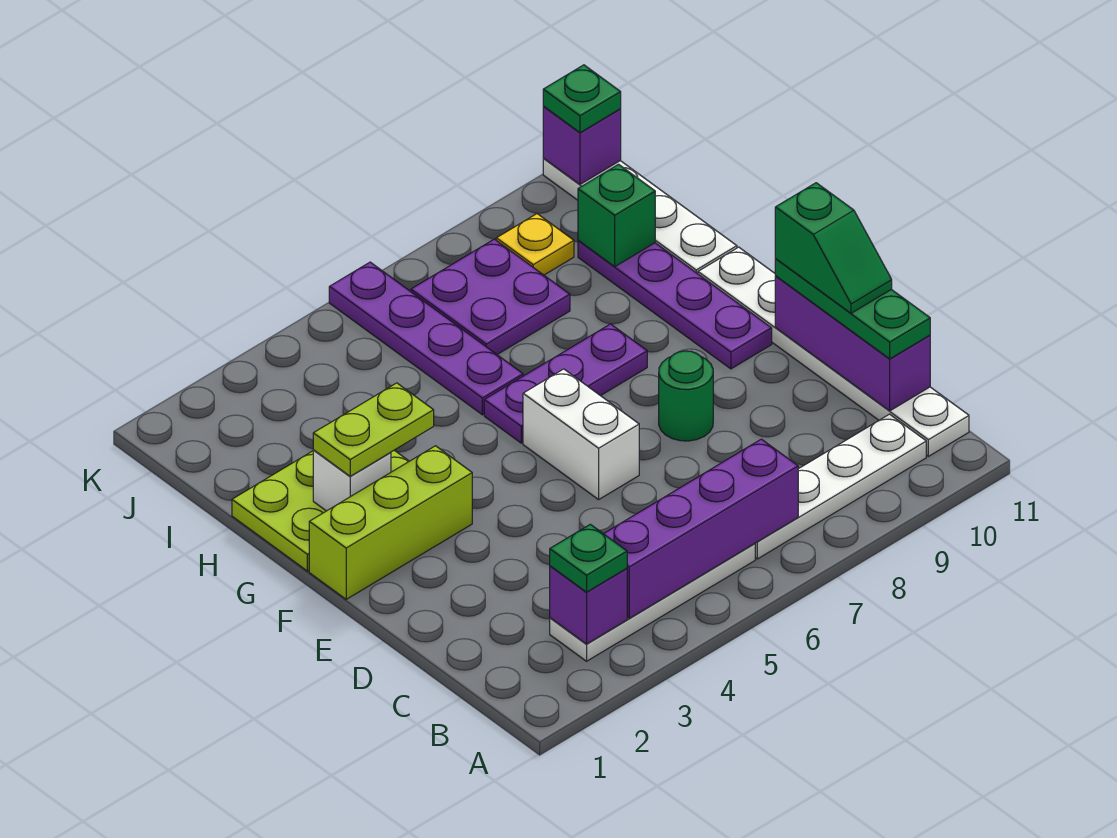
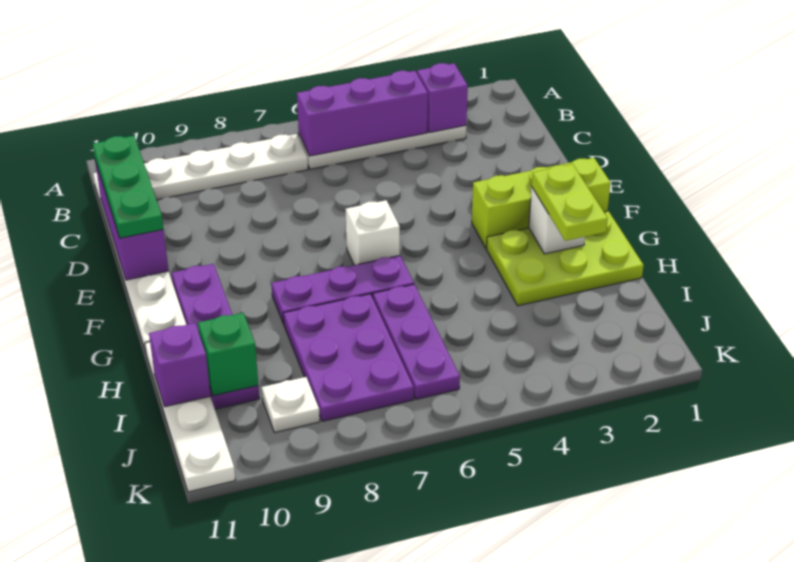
green 1x1 plate [550,524,627,592] -> none
purple 1x4 brick [604,439,798,618] -> purple 1x3 brick [297,71,428,156]
green 1x2 slope [775,183,892,313] -> none
white 1x2 brick [523,369,639,500] -> white 1x1 brick [346,200,400,265]
green 1x1 round brick [659,351,713,441] -> none
lime 1x2 plate [313,383,434,476] -> lime 1x2 plate turned to [532,164,608,241]
purple 1x4 plate [329,262,523,415] -> purple 1x3 plate [373,284,460,399]
purple 2x2 plate [411,239,570,354] -> purple 2x3 plate [283,294,414,421]
yellow 1x1 plate [496,214,574,275] -> white 1x1 plate [261,377,320,433]
purple 1x1 brick [543,107,621,184] -> purple 1x1 brick moved to [149,323,210,407]
green 1x1 plate [543,65,621,133] -> none

